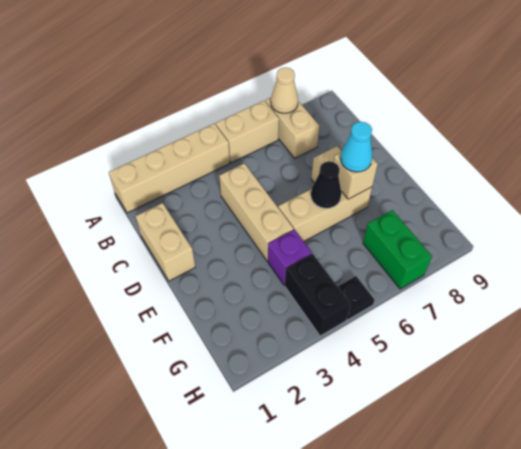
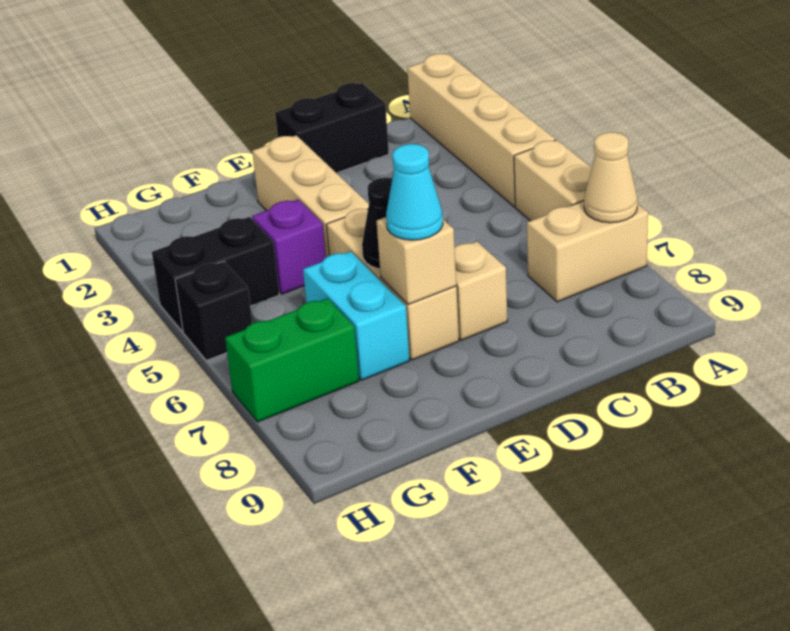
tan 1x2 brick [136,203,195,281] -> black 1x2 brick [275,83,389,173]
tan 1x3 brick [219,163,294,261] -> tan 1x3 brick turned to [252,135,369,257]
none -> cyan 1x2 brick [303,251,410,380]
black 1x1 plate [338,276,375,320] -> black 1x1 brick [175,261,252,361]

